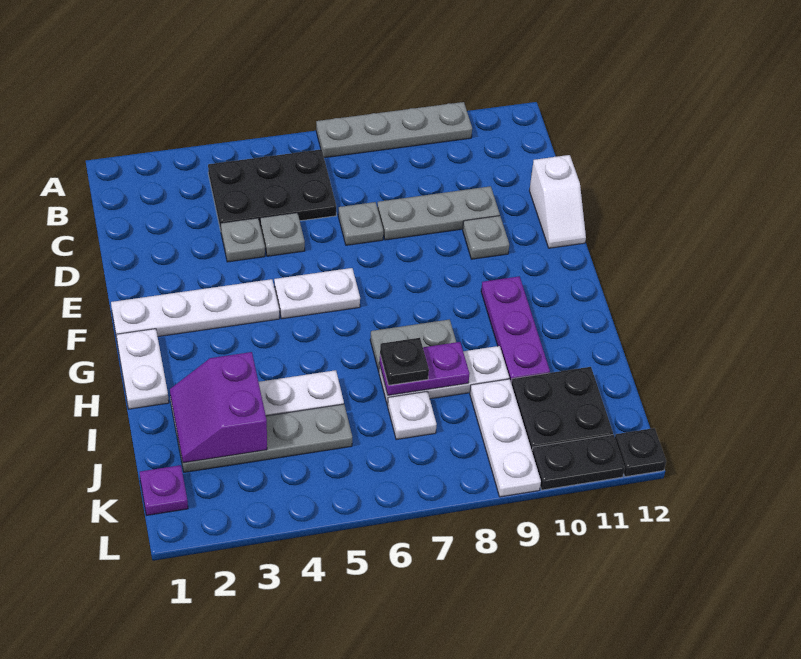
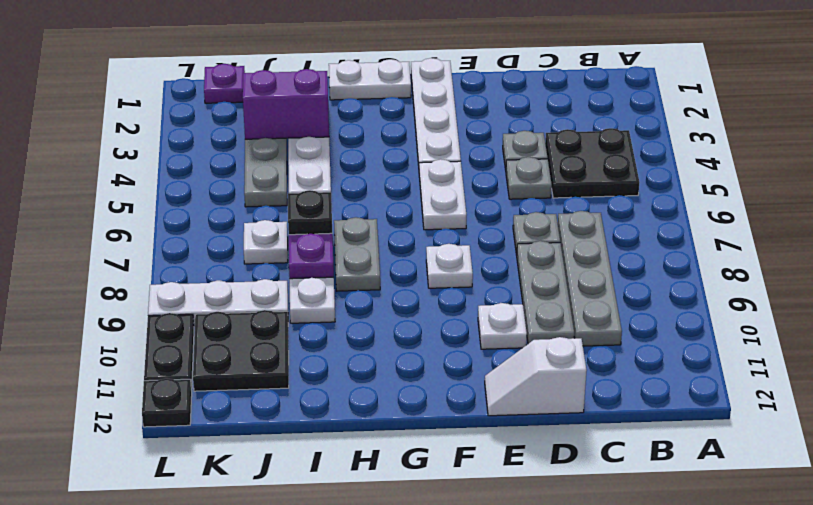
grey 1x4 plate [316,102,472,158] -> grey 1x4 plate moved to [558,211,622,346]
black 2x3 plate [208,149,336,230] -> black 2x2 plate [545,128,639,198]
grey 1x1 plate [463,216,509,259] -> white 1x1 plate [478,303,527,349]
none -> white 1x1 plate [426,244,473,288]
purple 1x3 plate [481,276,550,381] -> none

